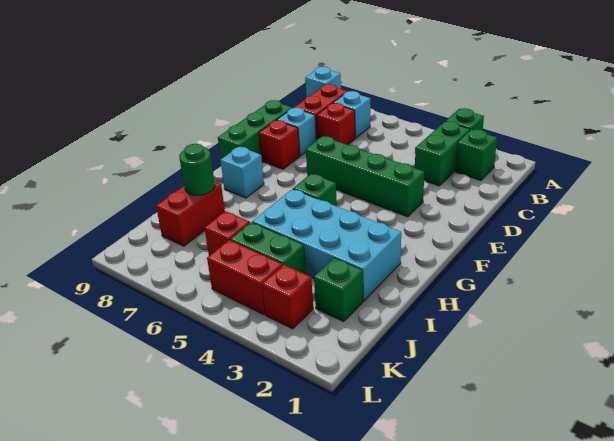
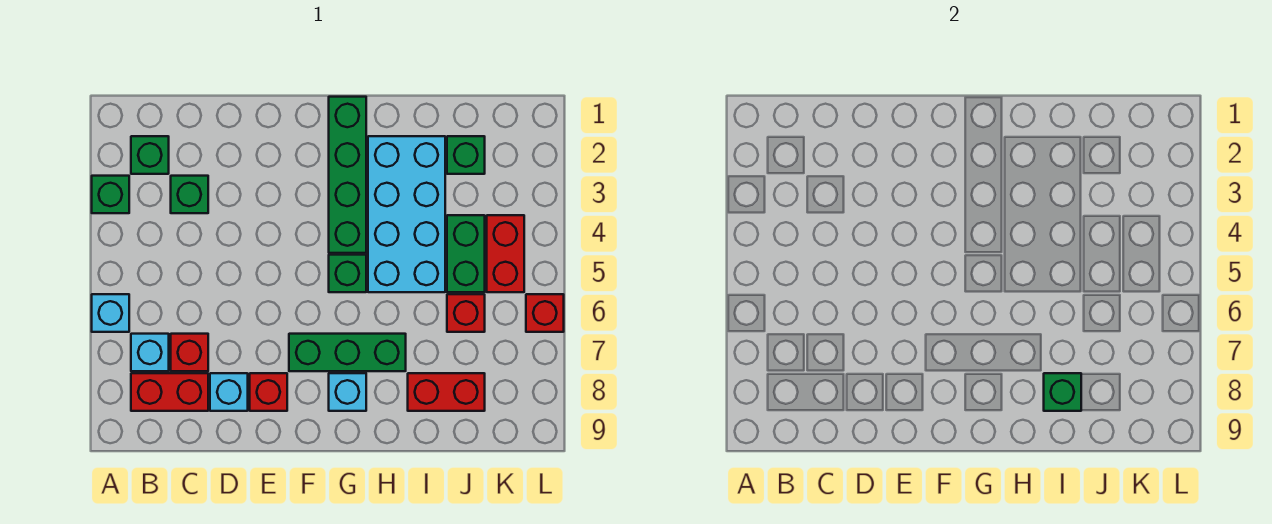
cyan 1x1 brick [305,67,341,97] -> cyan 1x1 brick moved to [92,294,129,332]
green 1x2 brick [415,121,470,186] -> green 1x1 brick [171,176,208,213]
green 1x3 brick [218,100,292,159] -> green 1x3 brick moved to [289,334,406,371]
green 1x4 brick [306,136,424,217] -> green 1x4 brick moved to [329,97,366,253]
green 1x1 round brick [179,144,215,195] -> green 1x1 brick [1044,373,1081,411]
red 1x1 brick [262,265,313,329] -> red 1x1 brick moved to [526,294,564,332]

